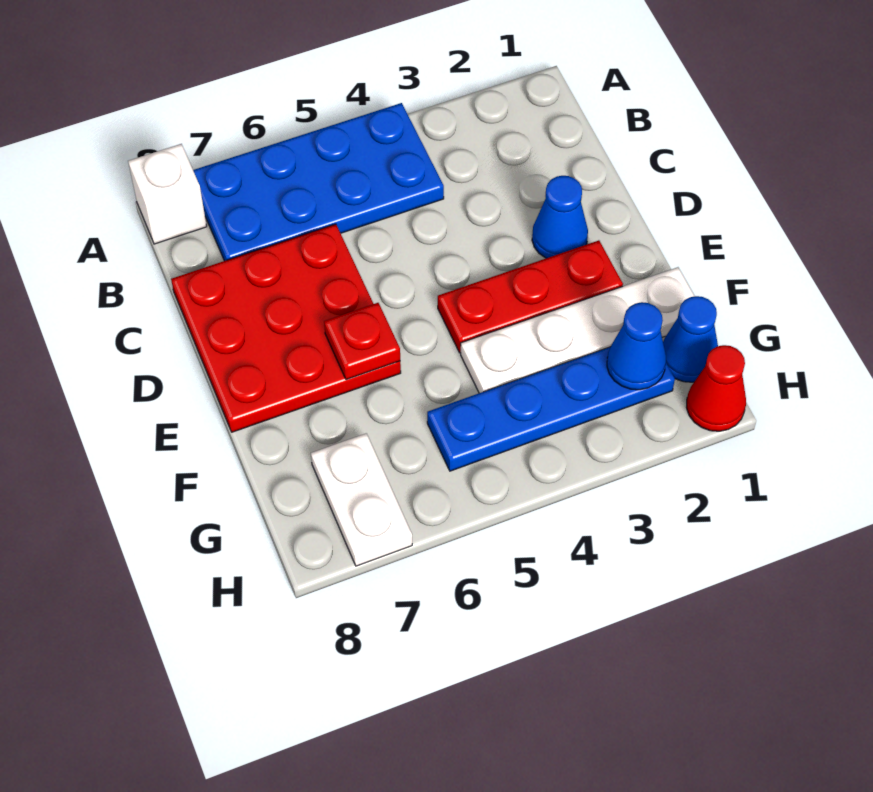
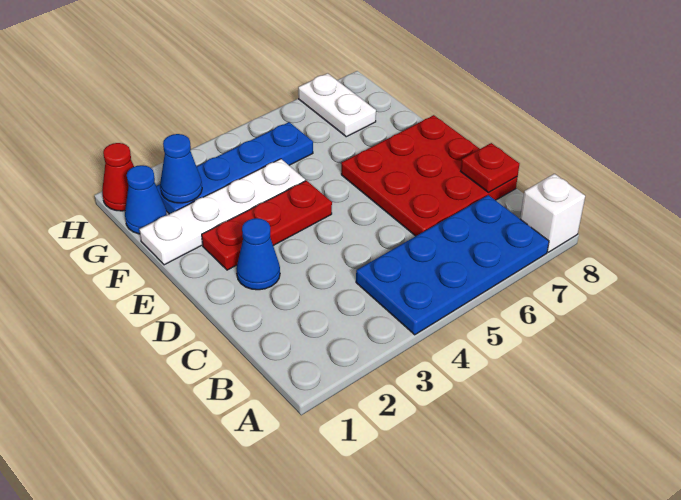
red 1x1 plate [324,303,400,380] -> red 1x1 plate moved to [461,143,519,192]

